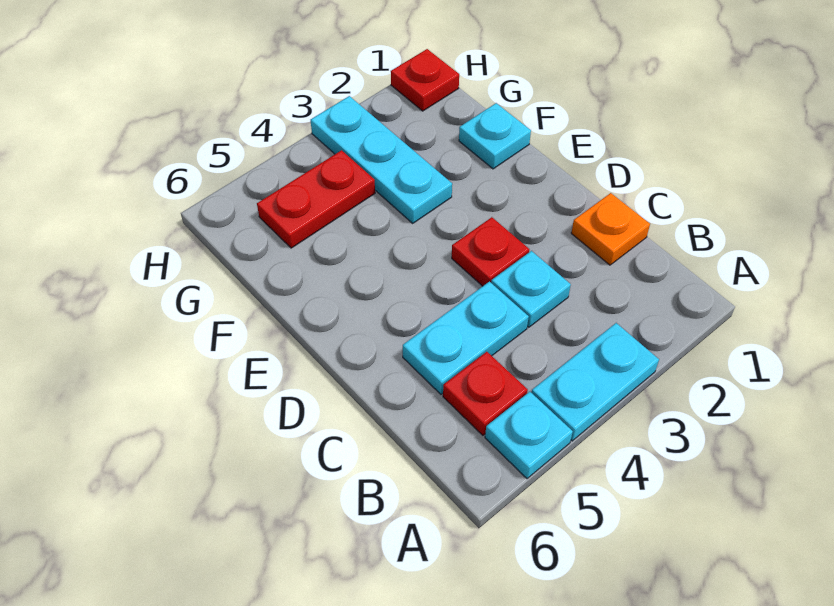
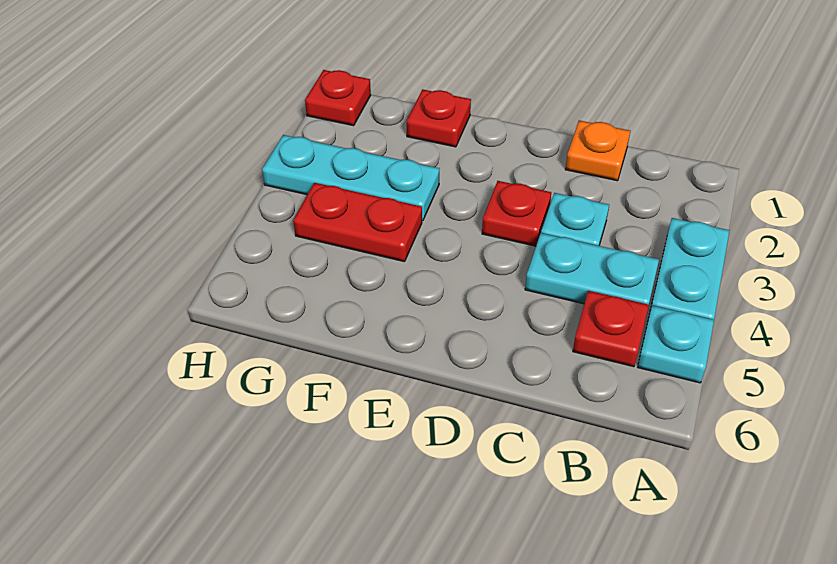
cyan 1x2 plate [403,281,529,394] -> cyan 1x2 plate turned to [525,233,659,305]
cyan 1x1 plate [459,103,531,169] -> red 1x1 plate [407,89,471,147]
red 1x2 plate [257,150,375,248] -> red 1x2 plate turned to [293,183,422,262]

